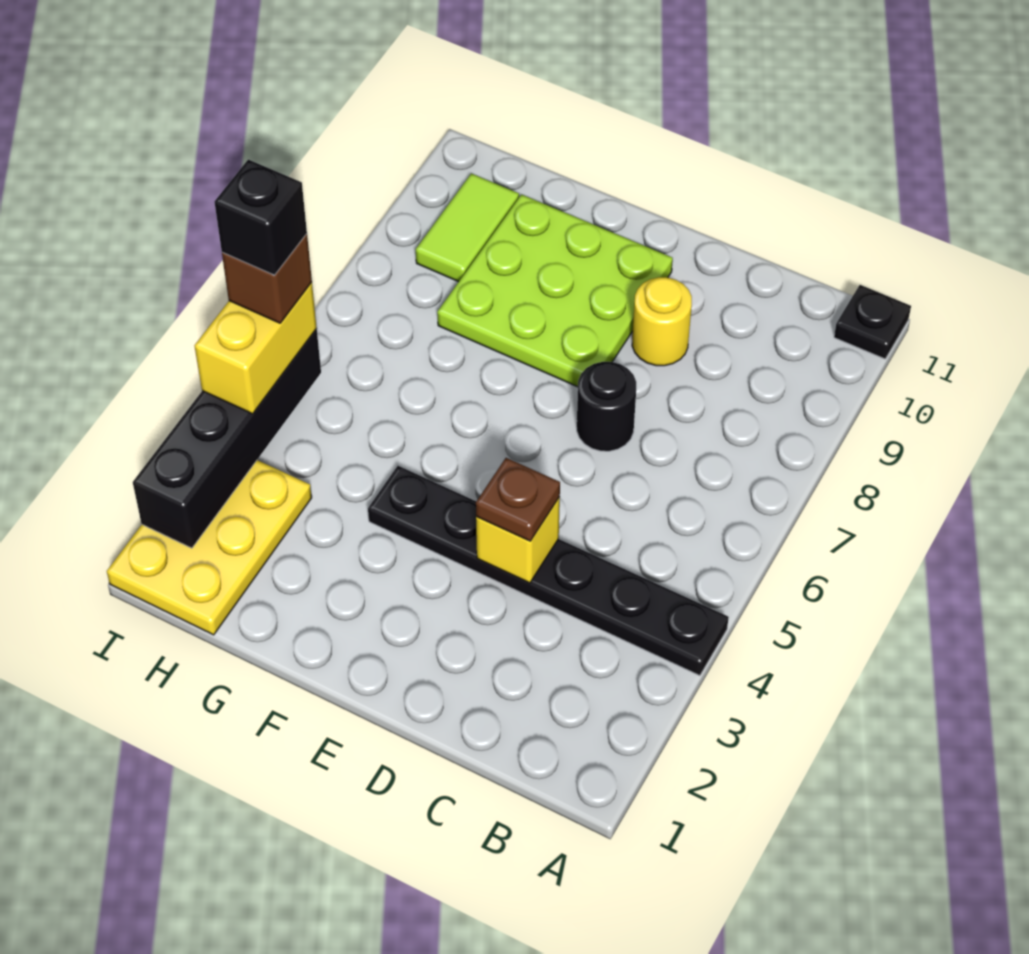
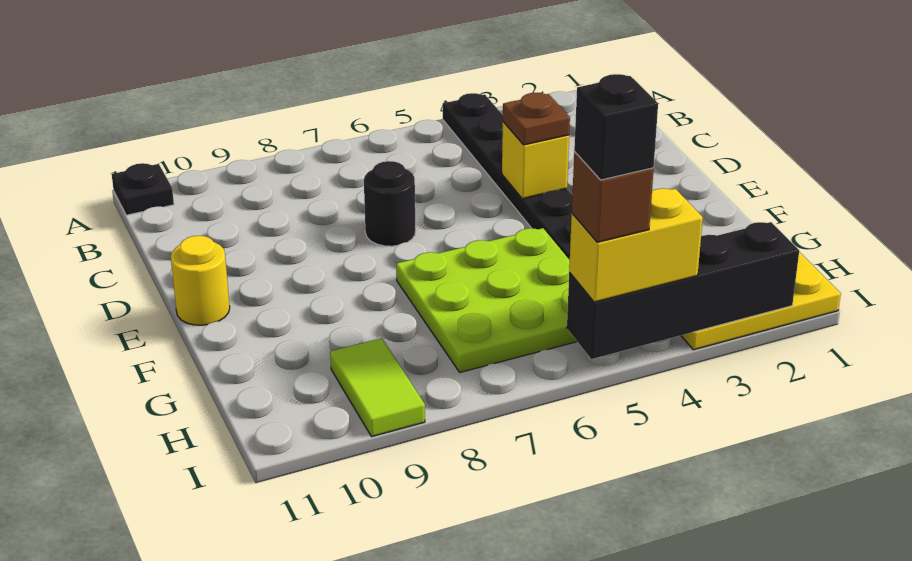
yellow 1x1 round brick [632,277,692,366] -> yellow 1x1 round brick moved to [171,236,230,325]
lime 3x3 plate [437,195,673,387] -> lime 3x3 plate moved to [396,228,577,372]
lime 1x2 tile [416,173,519,282] -> lime 1x2 tile turned to [330,338,425,437]

